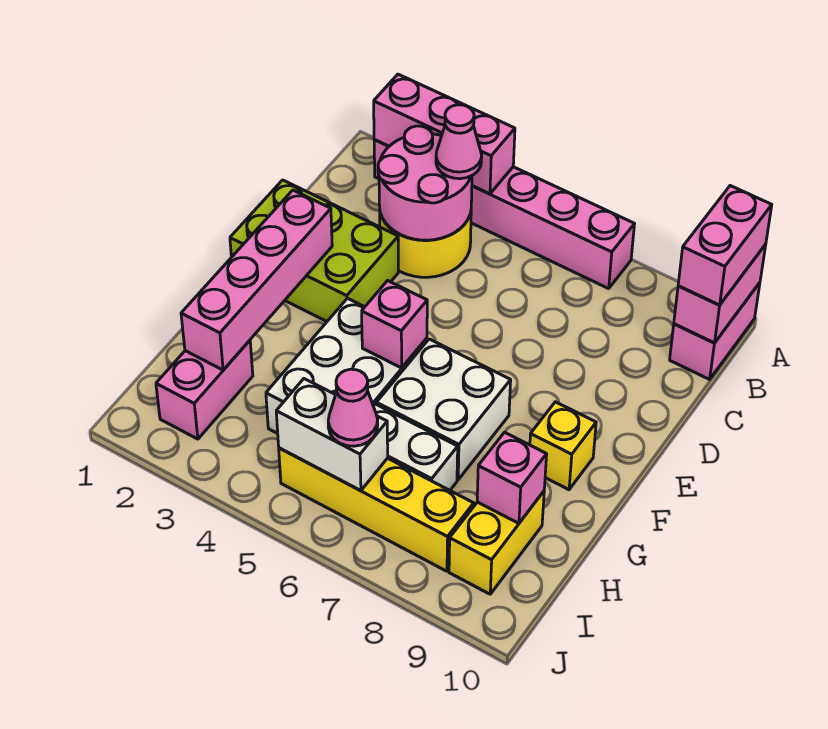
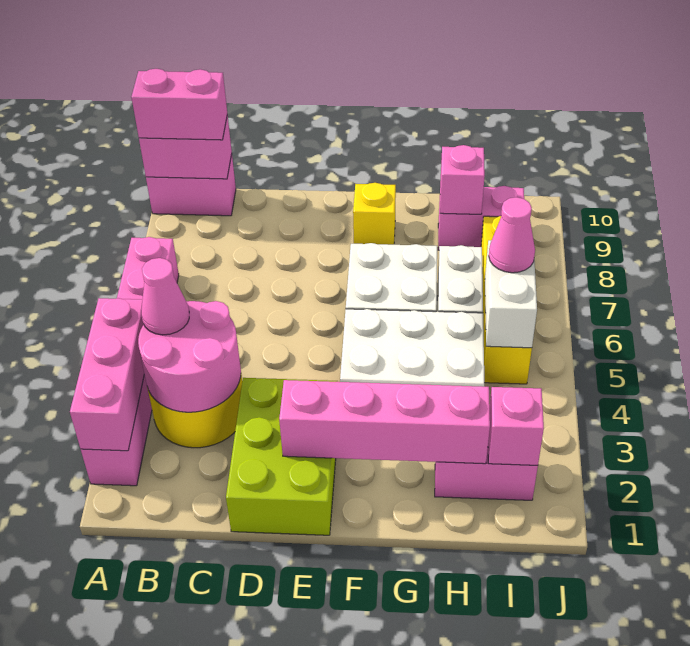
pink 1x1 brick [362,281,427,368] -> pink 1x1 brick moved to [488,387,544,465]
yellow 1x2 brick [449,491,544,594] -> pink 1x2 brick [438,186,524,250]

